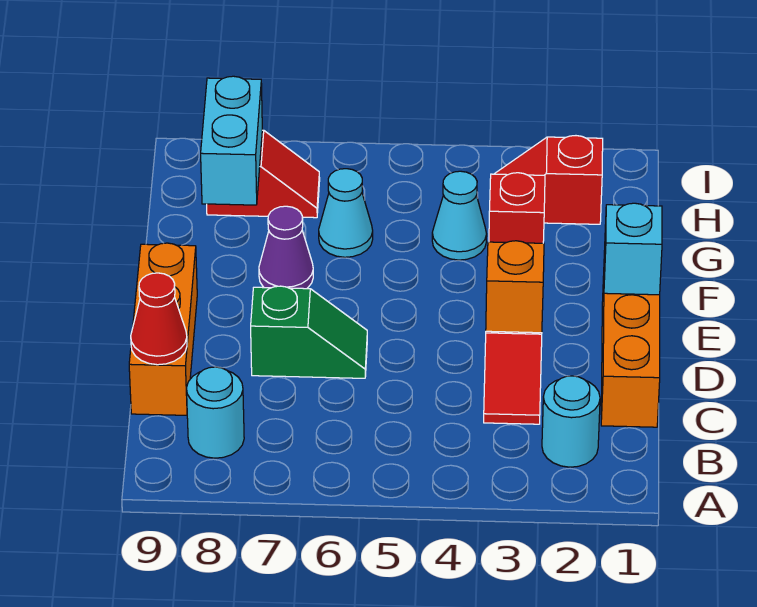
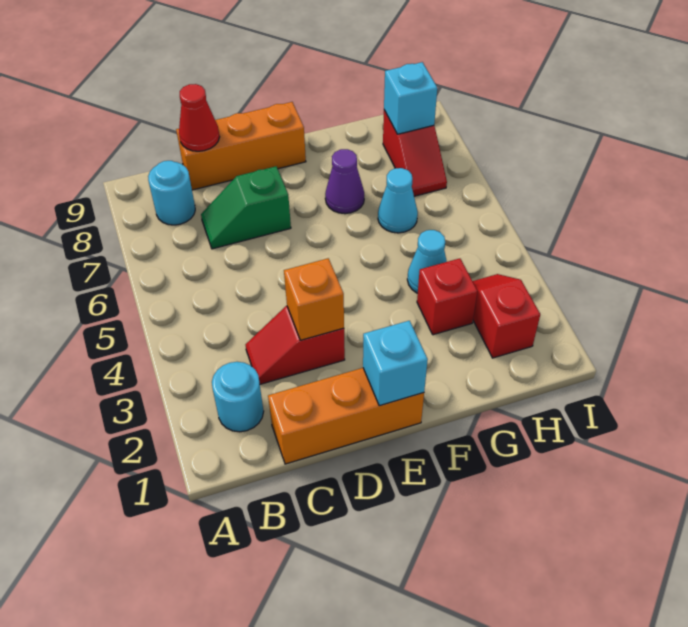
green 1x2 slope [251,286,367,378] -> green 1x2 slope turned to [201,166,291,249]
cyan 1x2 brick [201,76,262,205] -> cyan 1x1 brick [384,62,437,134]

